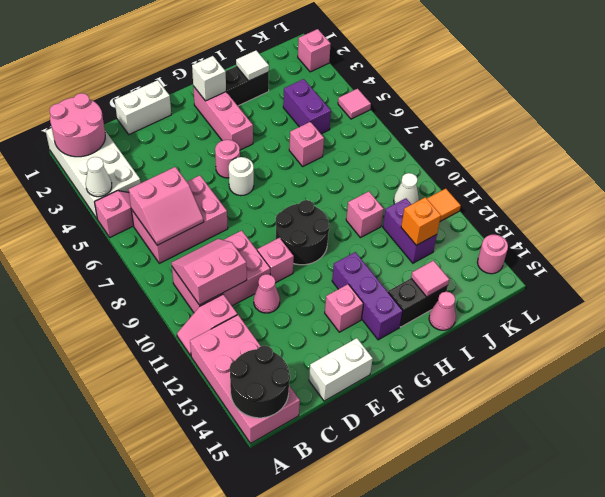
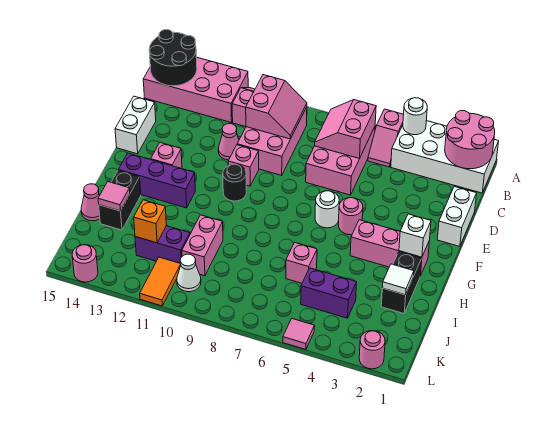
white 1x1 cone [86,157,112,197] -> white 1x1 round brick [403,98,427,135]
black 2x2 round brick [276,200,330,265] -> black 1x1 round brick [223,164,246,201]
pink 1x1 brick [346,191,384,238] -> pink 1x2 brick [182,215,223,276]
pink 1x1 brick [298,29,331,72] -> pink 1x1 round brick [359,331,385,369]

